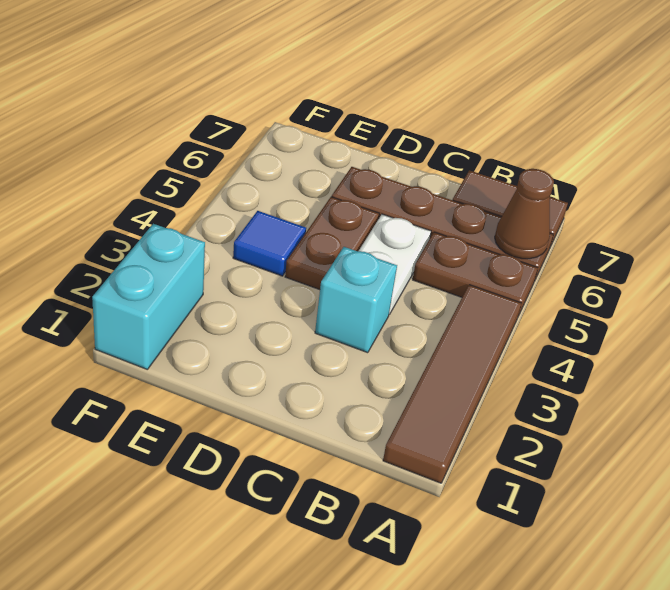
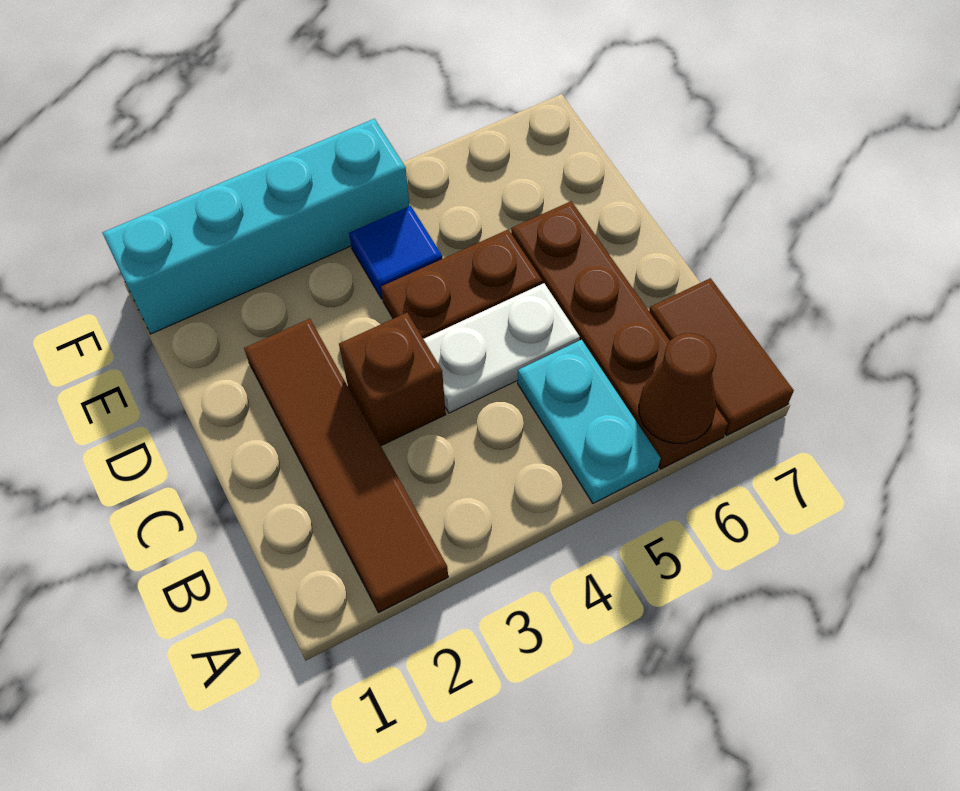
brown 1x4 tile [383,285,521,483] -> brown 1x4 tile turned to [244,319,448,612]
brown 1x2 plate [413,232,538,316] -> cyan 1x2 plate [518,340,661,503]
cyan 1x1 brick [315,247,397,353] -> brown 1x1 brick [339,313,446,446]
cyan 1x2 brick [92,224,205,369] -> cyan 1x4 brick [103,119,409,334]

